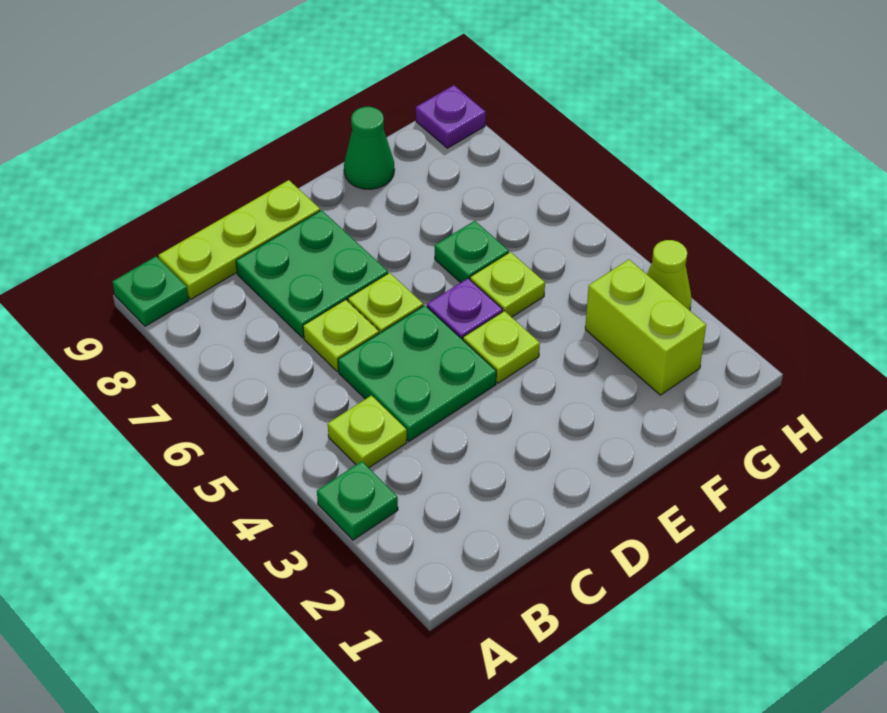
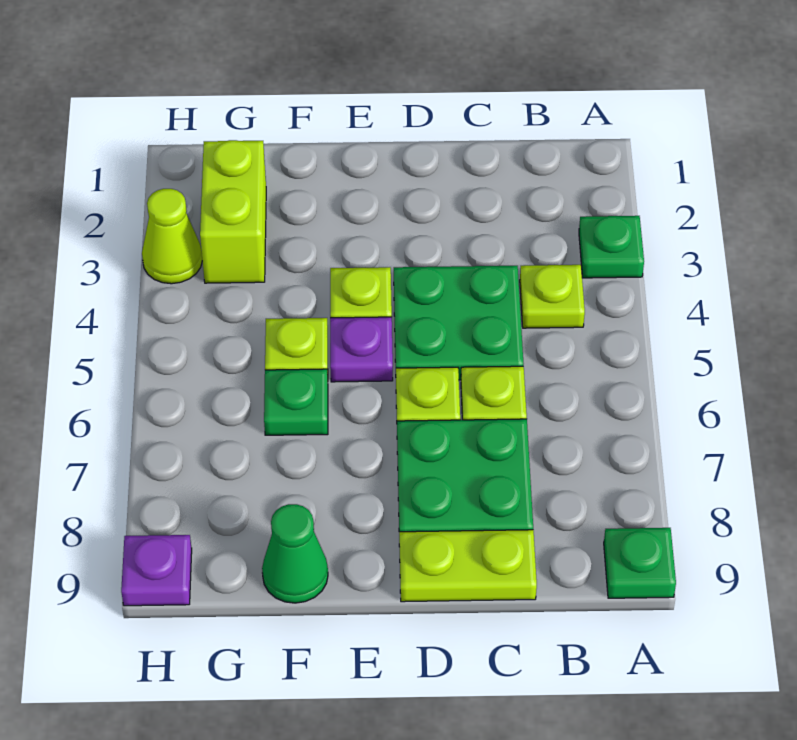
lime 1x3 plate [158,180,320,299] -> lime 1x2 plate [399,530,537,602]

